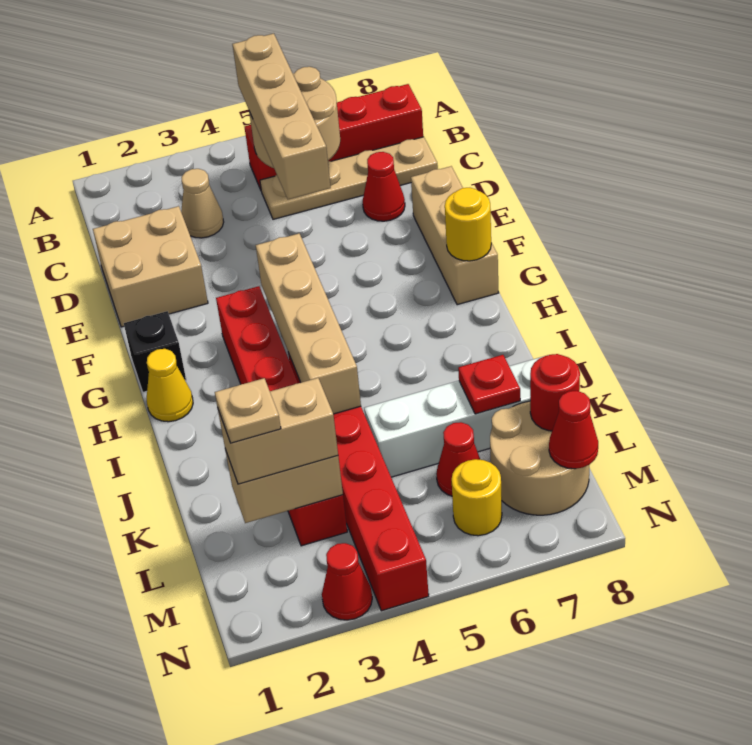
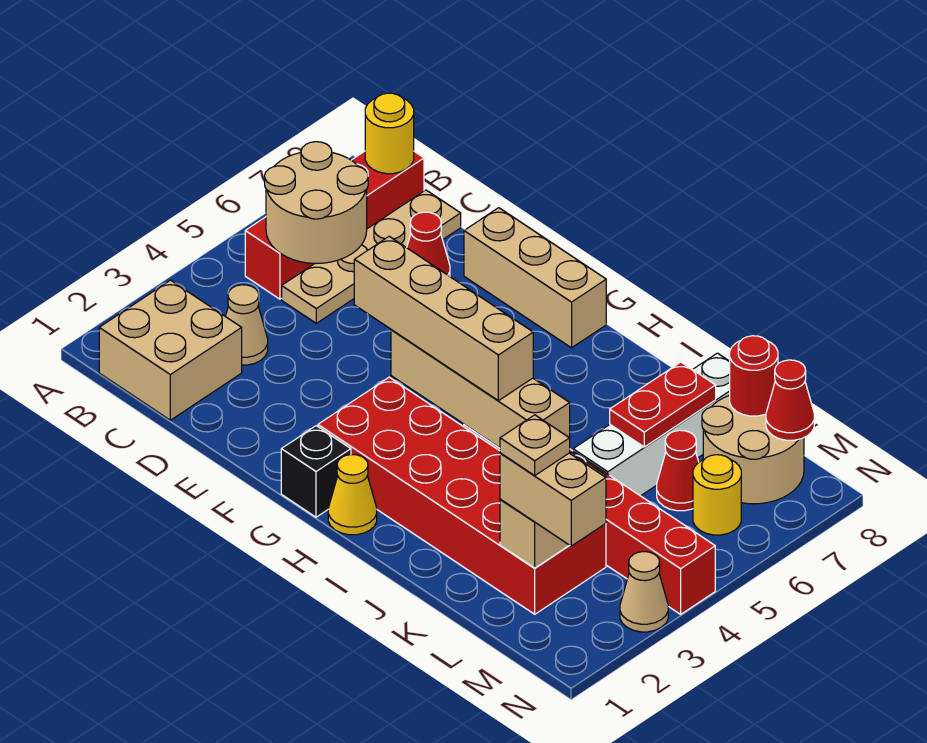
tan 1x4 brick [232,33,331,199] -> tan 1x4 brick moved to [354,236,533,401]
tan 2x2 brick [93,206,208,327] -> tan 2x2 brick moved to [99,280,242,420]
red 1x6 brick [216,286,347,546] -> red 2x6 brick [318,377,606,614]
yellow 1x1 round brick [445,188,491,261] -> yellow 1x1 round brick moved to [365,93,414,174]
red 1x1 plate [458,355,520,414] -> red 1x2 plate [610,362,716,447]
tan 1x2 brick [218,378,338,484] -> tan 1x2 brick turned to [500,453,606,546]
red 1x1 cone [322,543,372,620] -> tan 1x1 cone [620,552,668,632]

